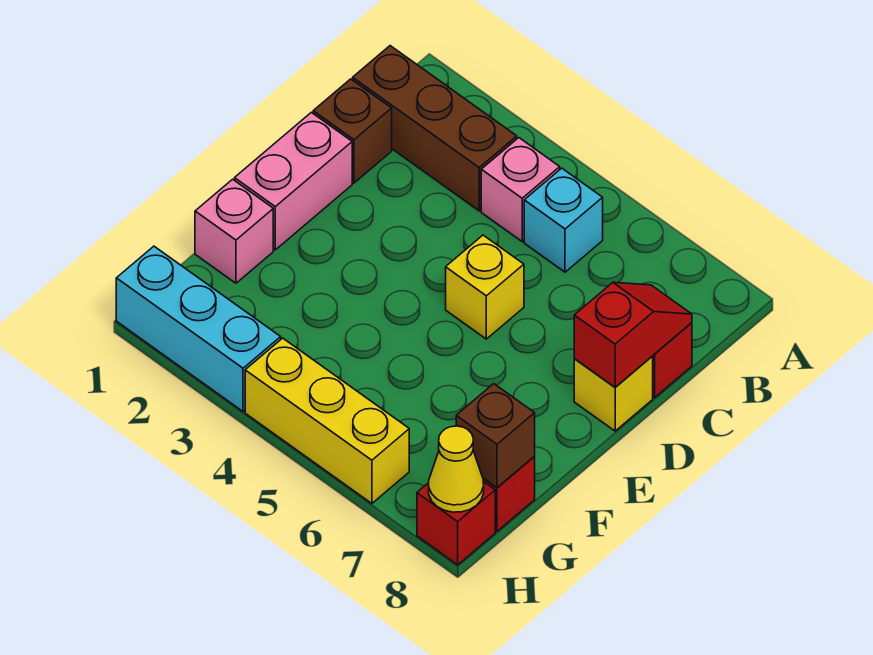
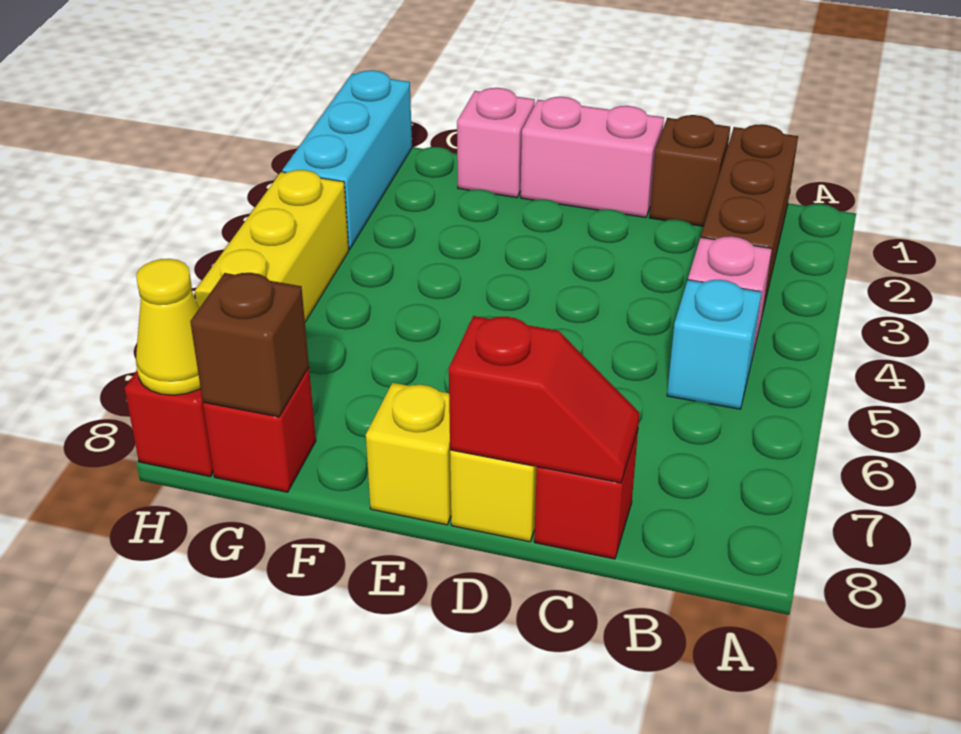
yellow 1x1 brick [446,235,524,339] -> yellow 1x1 brick moved to [366,383,451,525]

